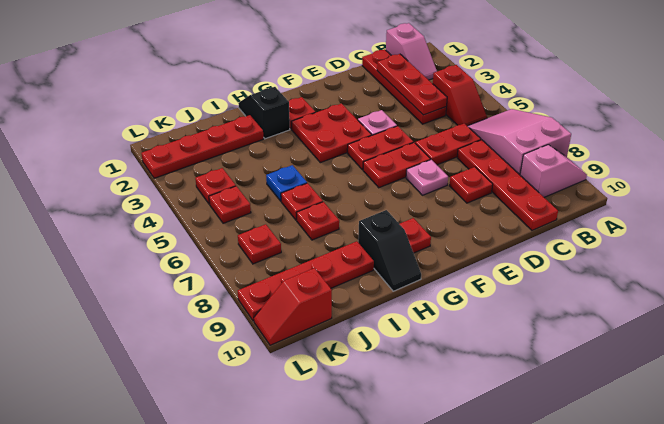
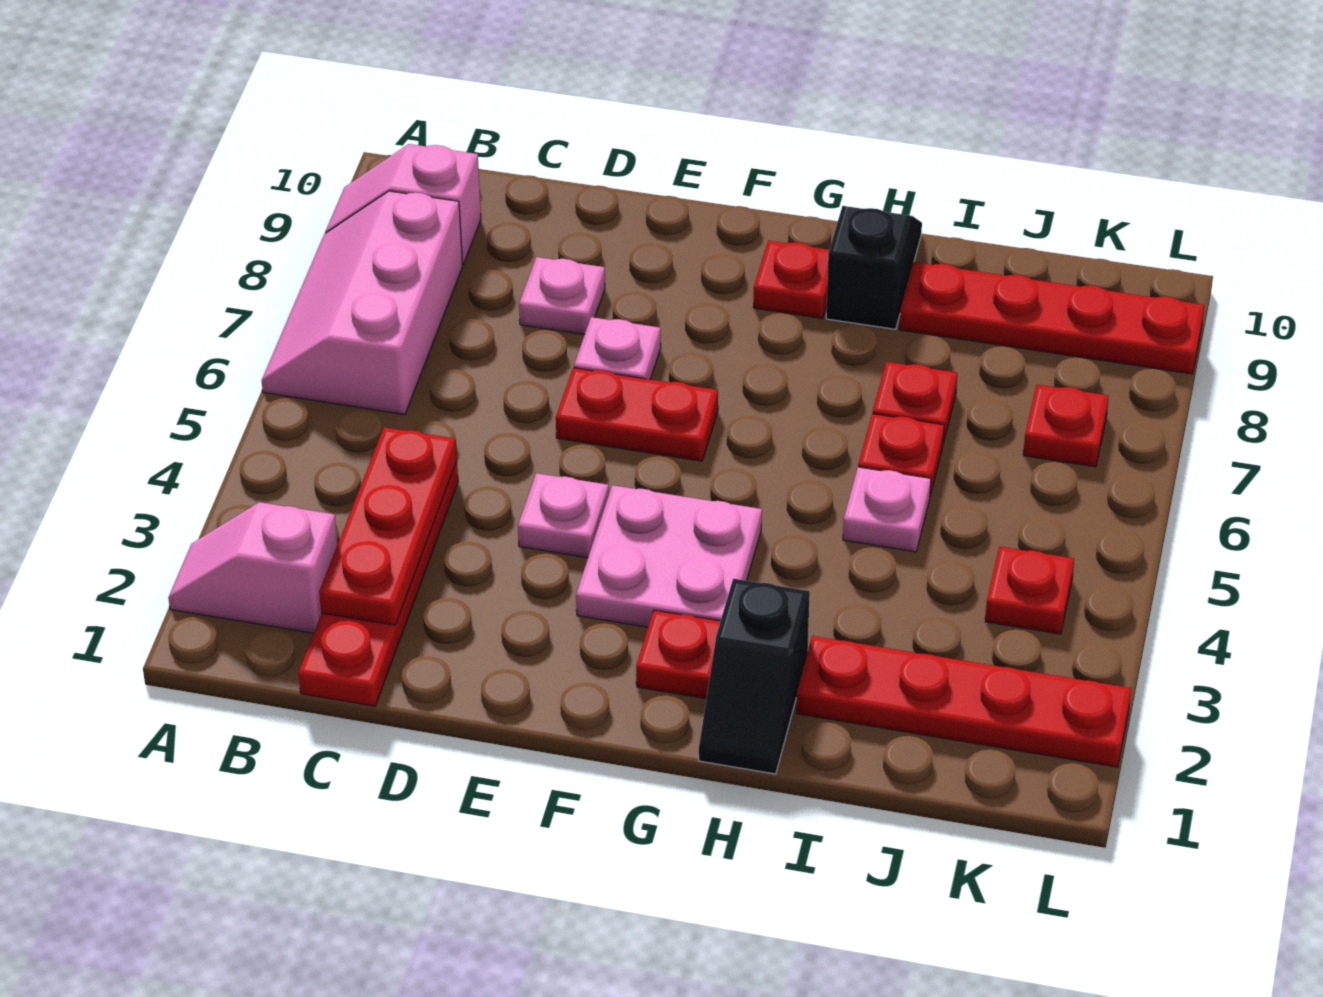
pink 2x3 slope [468,109,571,175] -> pink 2x3 slope turned to [262,191,463,415]
pink 1x2 slope [386,23,437,80] -> pink 1x2 slope turned to [168,502,338,633]
red 1x2 slope [433,65,487,126] -> none
red 1x2 plate [415,123,481,165] -> none
red 1x4 plate [457,140,558,230] -> none
red 1x1 plate [449,167,493,203] -> pink 1x1 plate [519,257,605,335]
red 1x2 plate [347,126,413,170] -> none
red 2x2 plate [292,103,372,163] -> pink 2x2 plate [576,485,762,627]
blue 1x1 plate [266,165,307,201] -> pink 1x1 plate [843,467,931,552]
red 1x1 plate [209,186,251,223] -> none
red 1x2 slope [254,268,332,345] -> none

